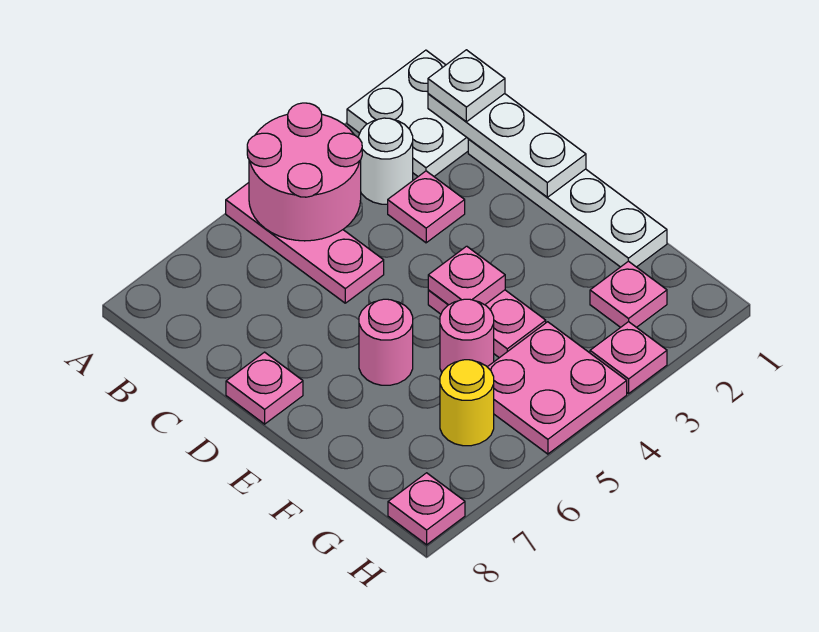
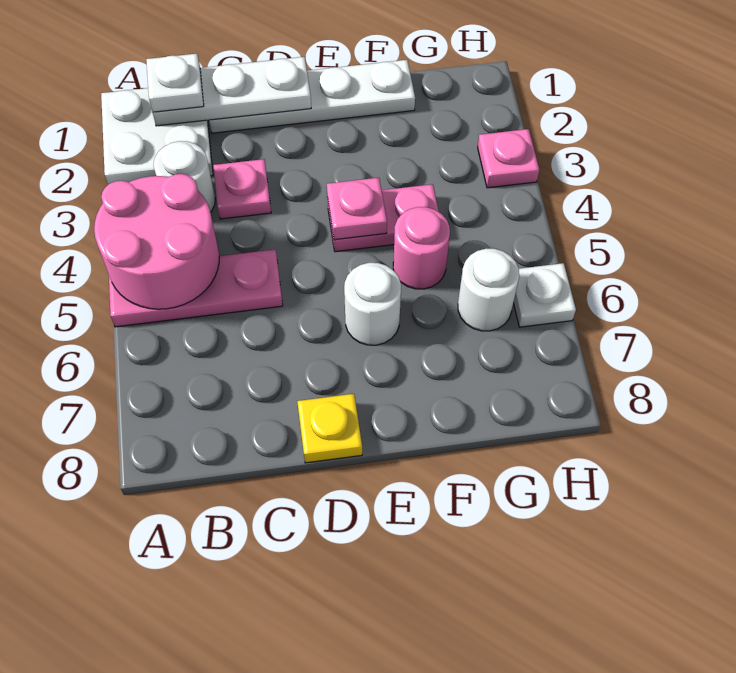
pink 1x1 plate [226,352,303,424] -> yellow 1x1 plate [297,394,362,463]
pink 1x1 round brick [359,299,413,385] -> white 1x1 round brick [344,263,401,345]
pink 1x1 plate [590,261,667,327] -> none
pink 2x2 plate [488,322,627,454] -> none
yellow 1x1 round brick [440,360,494,446] -> white 1x1 round brick [458,249,519,331]
none -> white 1x1 plate [514,263,576,327]
pink 1x1 plate [388,473,465,545] -> none

